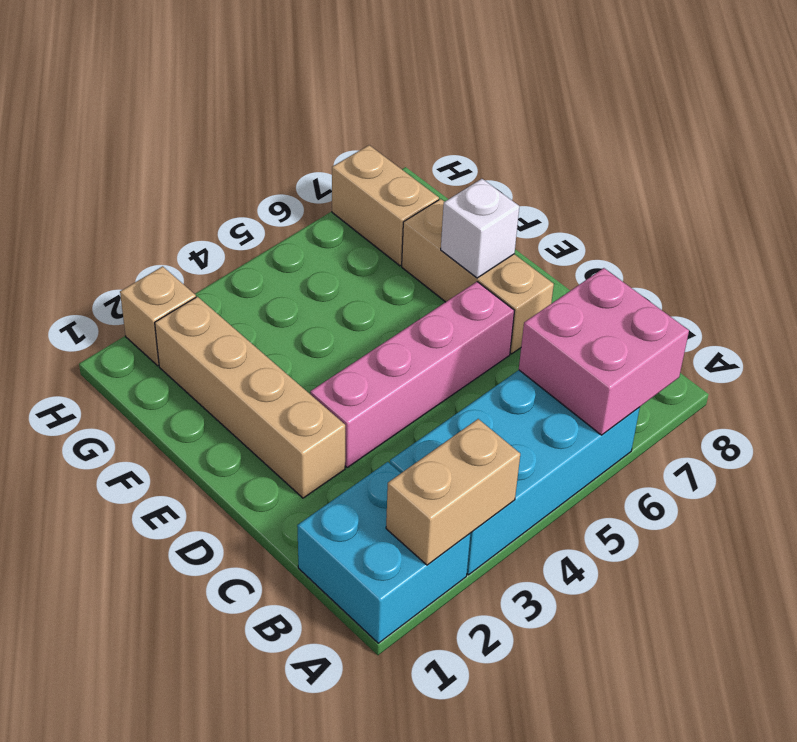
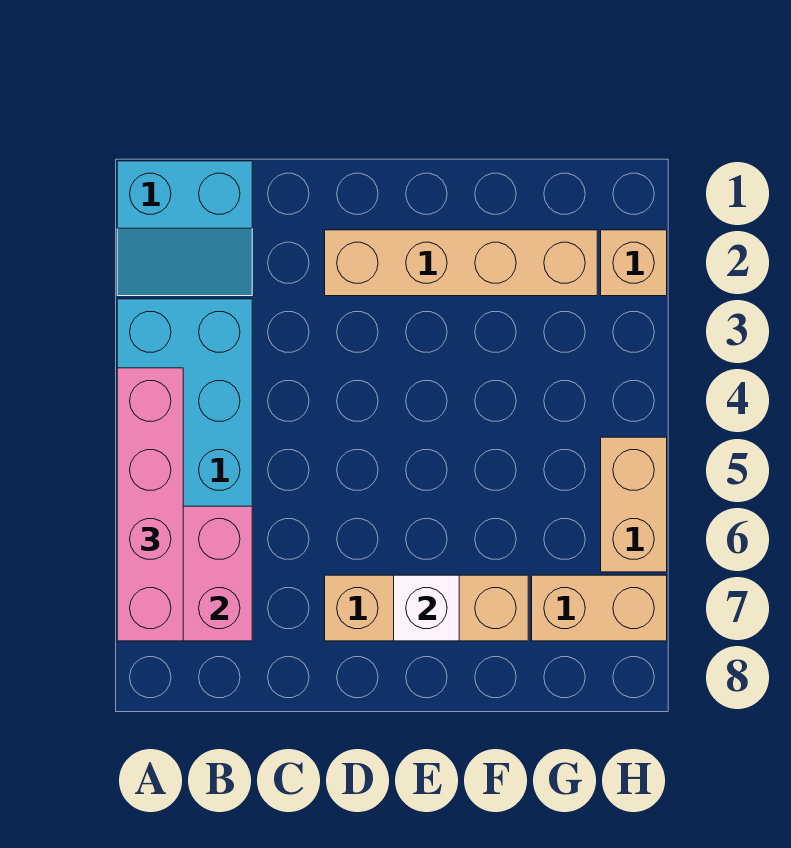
cyan 2x2 brick [297,462,470,643] -> cyan 2x2 slope [117,161,252,296]
tan 1x2 brick [386,419,520,565] -> tan 1x2 brick moved to [601,437,667,572]
pink 1x4 brick [310,282,514,467] -> pink 1x4 brick moved to [117,368,183,641]

